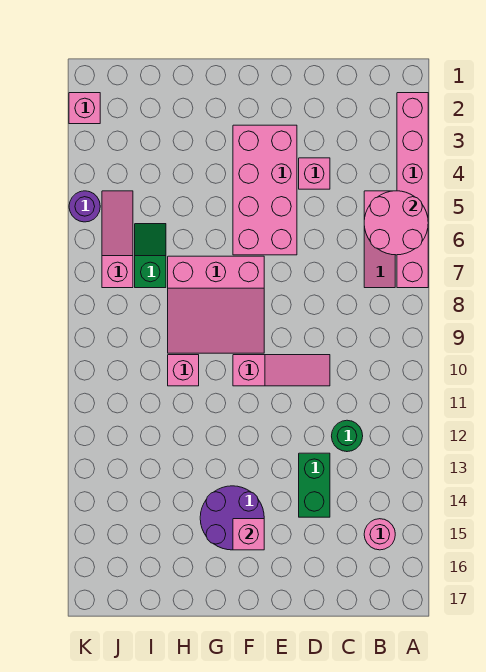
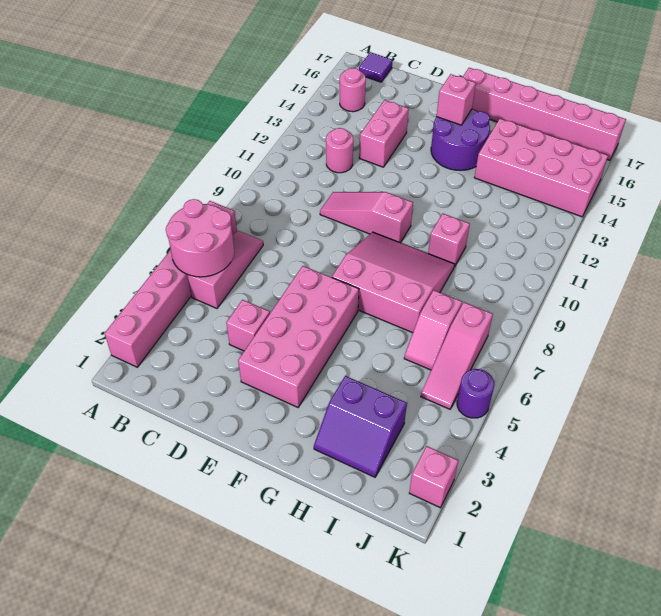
none -> purple 1x1 tile [359,52,393,82]
green 1x1 round brick [332,420,363,452] -> pink 1x1 round brick [326,128,353,173]
green 1x2 brick [299,453,330,517] -> pink 1x2 brick [359,100,409,167]
none -> pink 1x6 brick [463,68,626,160]
none -> purple 2x2 slope [314,376,407,477]
none -> pink 2x4 brick [474,119,608,217]
green 1x2 slope [135,224,166,288] -> pink 1x2 slope [404,290,462,370]

